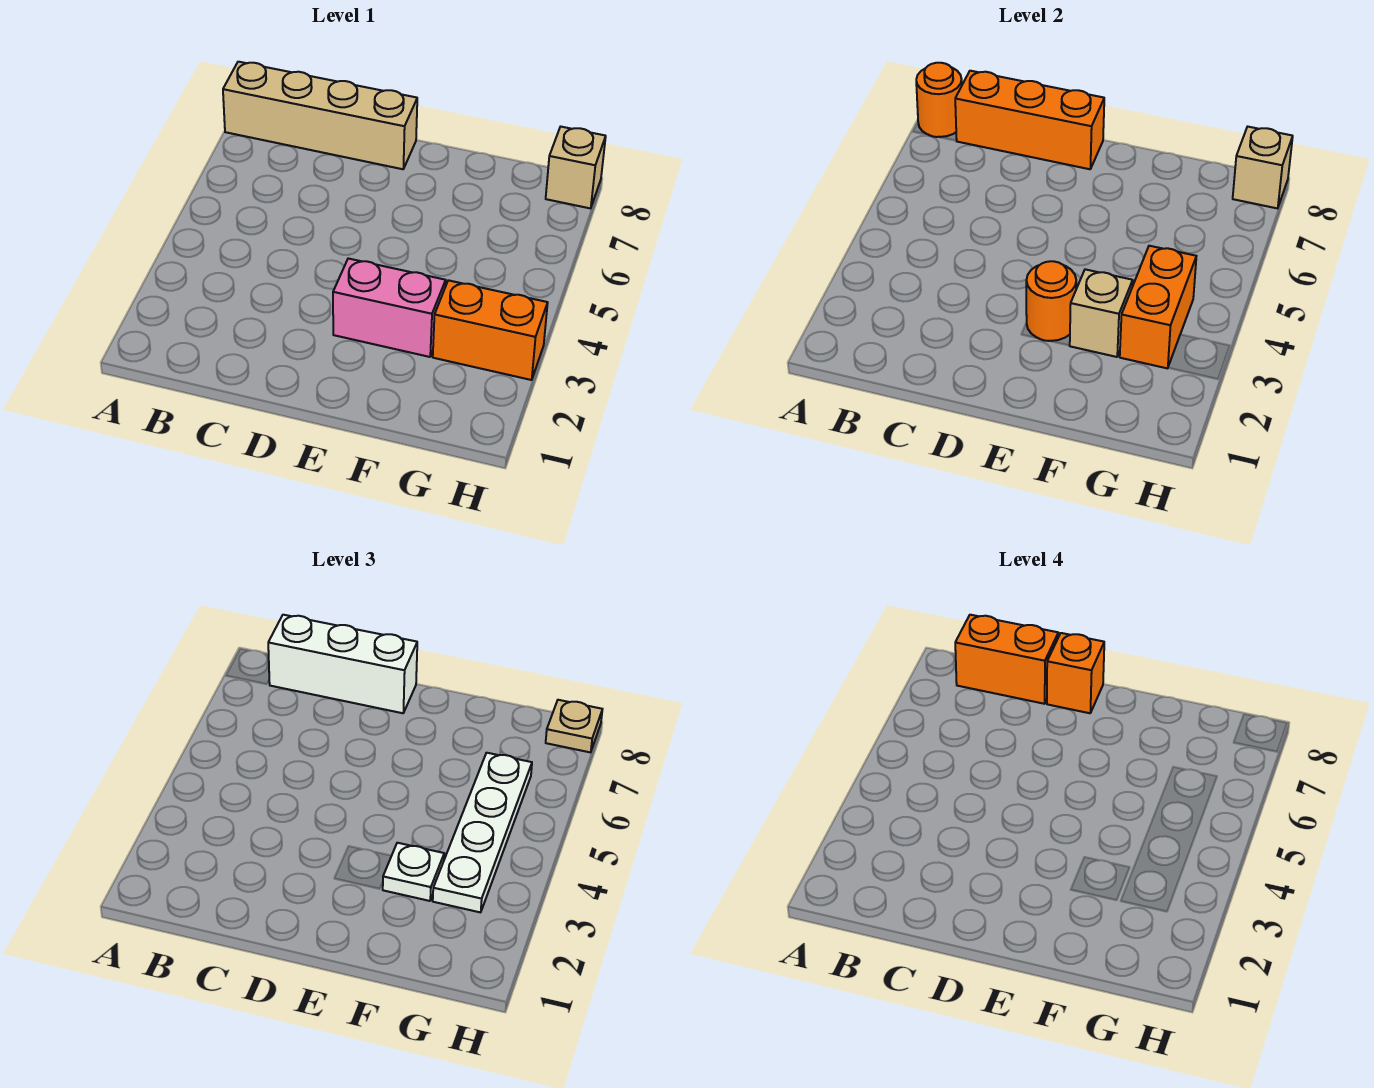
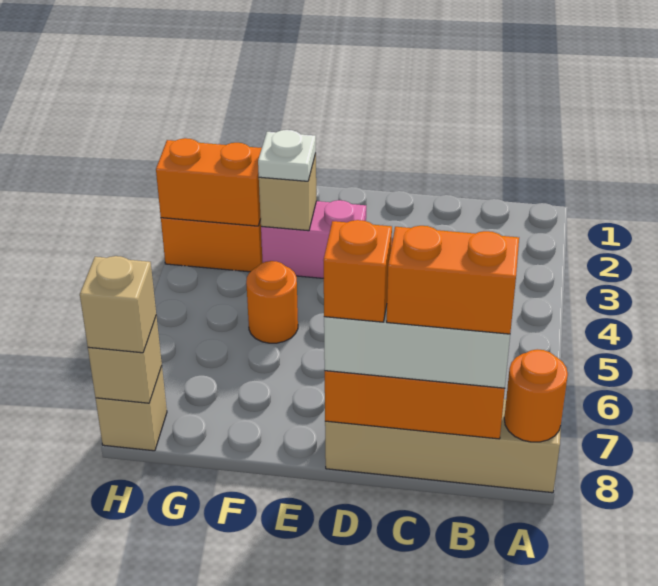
orange 1x1 round brick [1026,261,1076,341] -> orange 1x1 round brick moved to [246,261,298,343]
orange 1x2 brick [1120,246,1196,368] -> orange 1x2 brick turned to [156,138,262,226]
white 1x4 plate [433,753,532,912] -> none
tan 1x1 plate [546,700,602,752] -> tan 1x1 brick [80,256,156,353]

